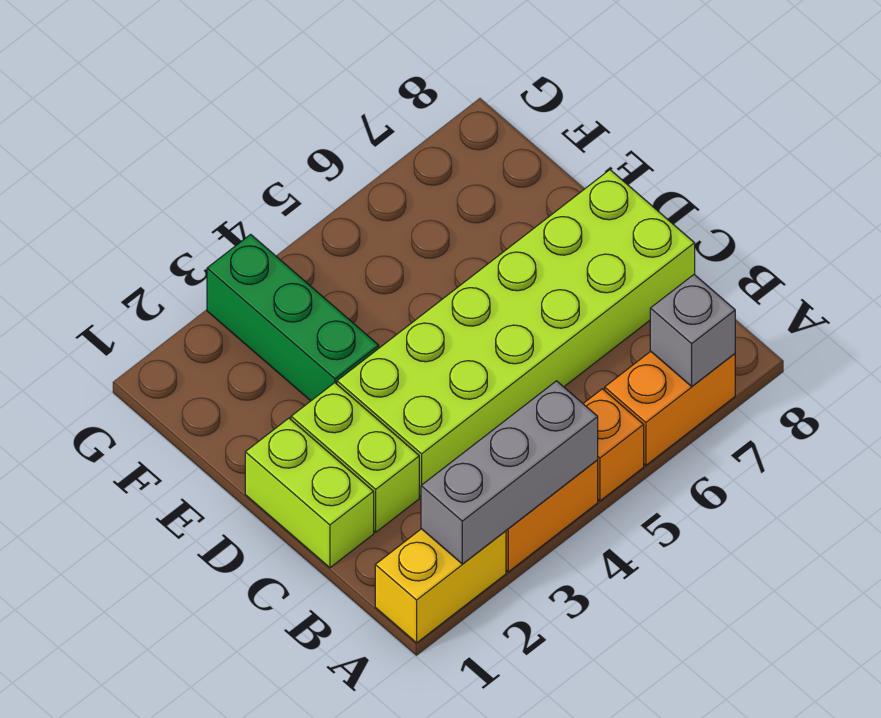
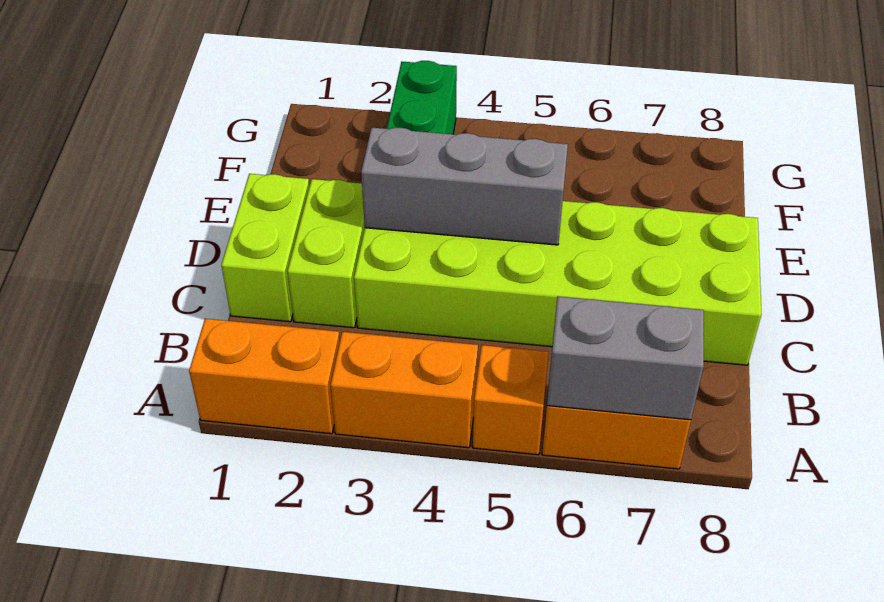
yellow 1x2 brick [375,529,506,643] -> orange 1x2 brick [189,319,340,434]
grey 1x3 brick [421,381,598,564] -> grey 1x3 brick moved to [361,128,568,245]
grey 1x1 brick [650,275,735,386] -> grey 1x2 brick [547,296,704,420]

